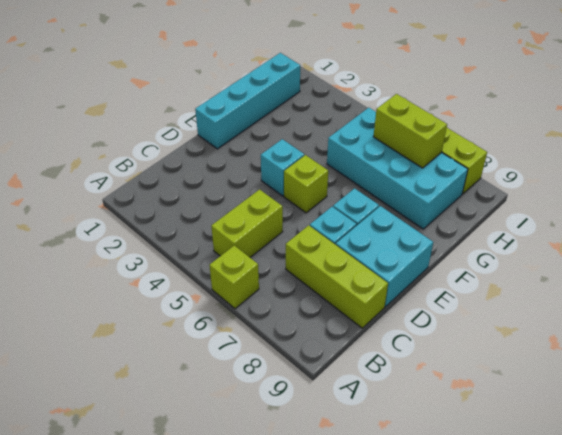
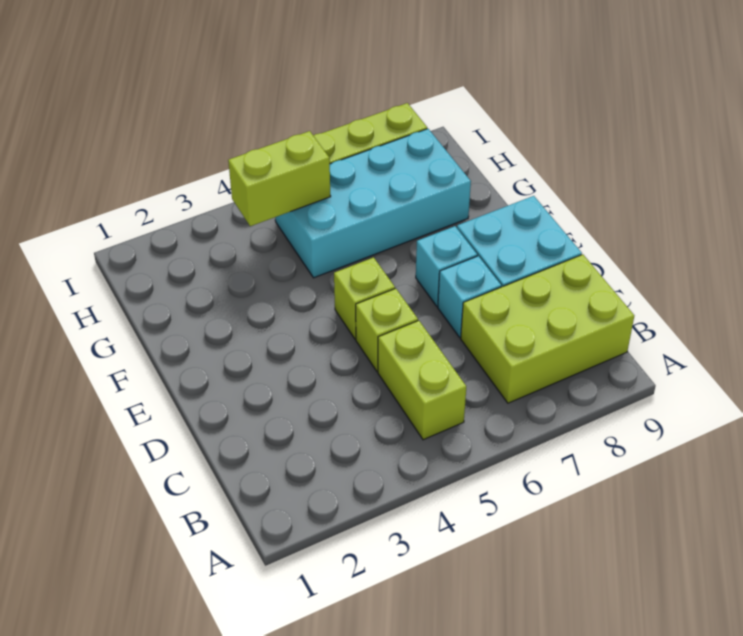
lime 1x1 brick [210,245,259,309] -> lime 1x1 brick moved to [356,288,418,371]
lime 1x3 brick [286,225,388,328] -> lime 2x3 brick [461,254,634,403]
cyan 1x4 brick [195,53,300,149] -> none
cyan 1x1 brick [261,139,304,196] -> none
lime 1x2 brick [373,94,447,168] -> lime 1x2 brick moved to [228,131,331,226]

